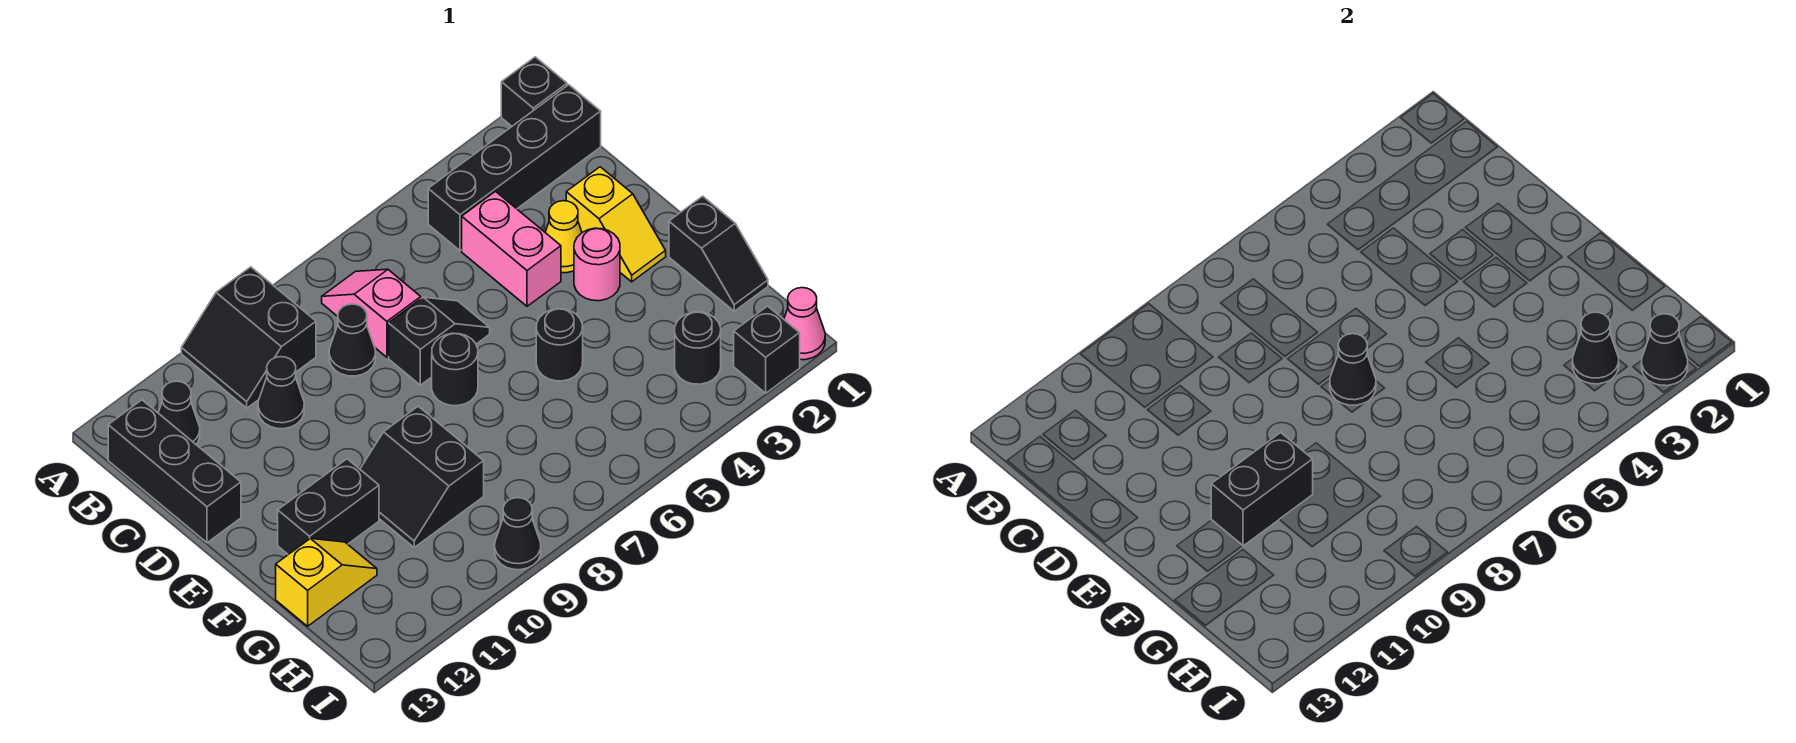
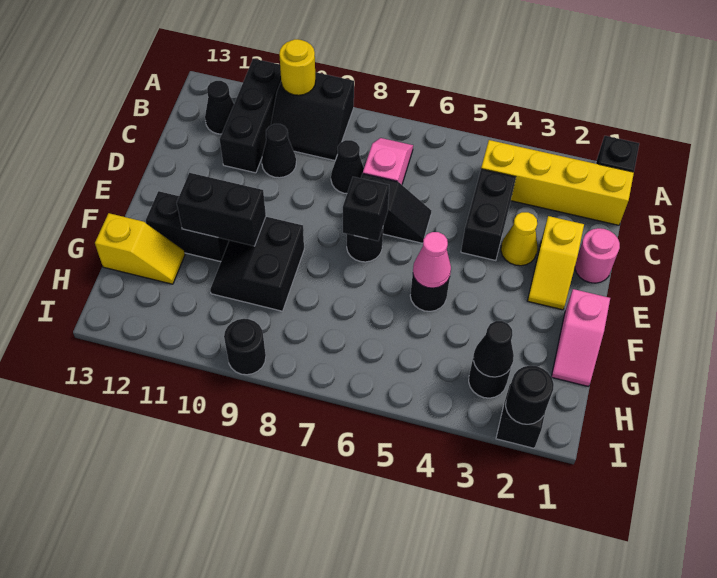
black 2x2 slope [181,267,316,408] -> black 2x2 slope turned to [271,72,354,161]
none -> yellow 1x1 round brick [279,39,316,95]
black 1x4 brick [428,85,601,251] -> yellow 1x4 brick [481,140,634,225]
black 1x3 brick [108,400,241,543] -> black 1x3 brick moved to [220,59,281,173]
pink 1x2 brick [462,191,561,306] -> black 1x2 brick [461,169,516,261]
pink 1x1 round brick [574,228,620,301] -> pink 1x1 round brick moved to [575,228,620,283]
black 1x1 cone [1330,334,1376,405] -> black 1x1 brick [343,177,389,241]
black 1x2 slope [669,196,768,311] -> pink 1x2 slope [551,289,610,386]
pink 1x1 cone [784,288,825,360] -> pink 1x1 cone moved to [413,232,451,288]
black 1x1 cone [1642,314,1688,386] -> black 1x1 round brick [506,366,554,424]
black 1x1 cone [495,498,541,570] -> black 1x1 round brick [224,319,266,375]

